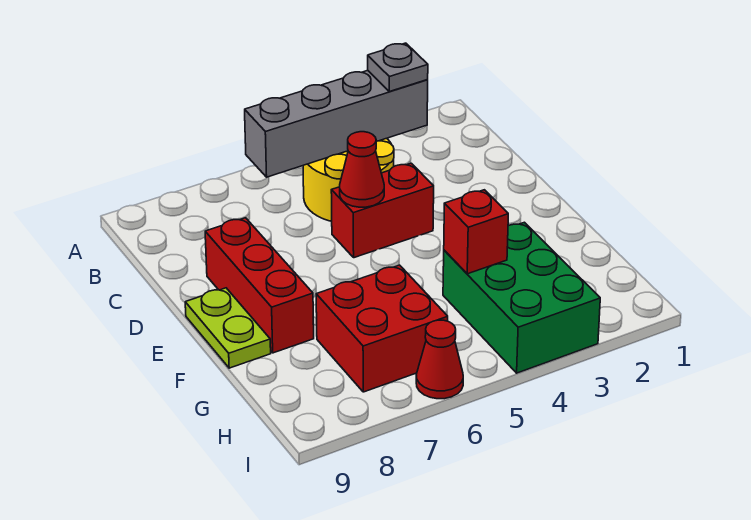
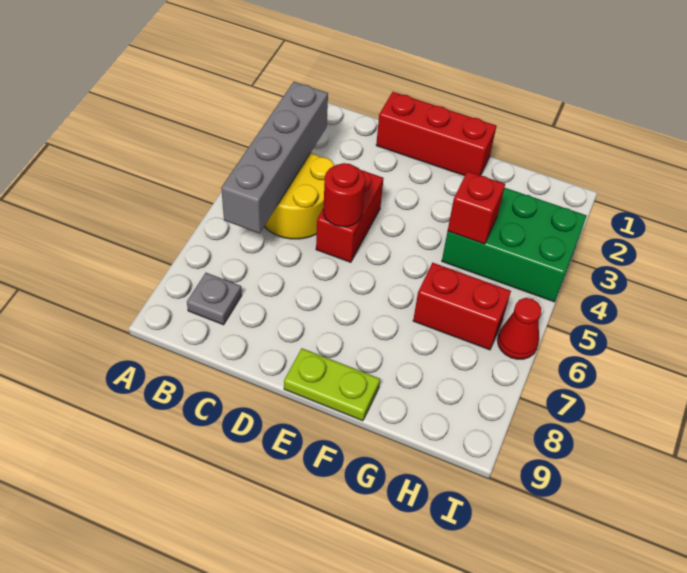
grey 1x1 plate [368,43,428,92] -> grey 1x1 plate moved to [187,273,242,325]
red 1x1 cone [340,132,384,207] -> red 1x1 round brick [323,163,365,227]
red 1x3 brick [205,218,314,353] -> red 1x3 brick moved to [376,92,496,176]
red 2x2 brick [316,265,448,392] -> red 1x2 brick [413,263,511,350]

